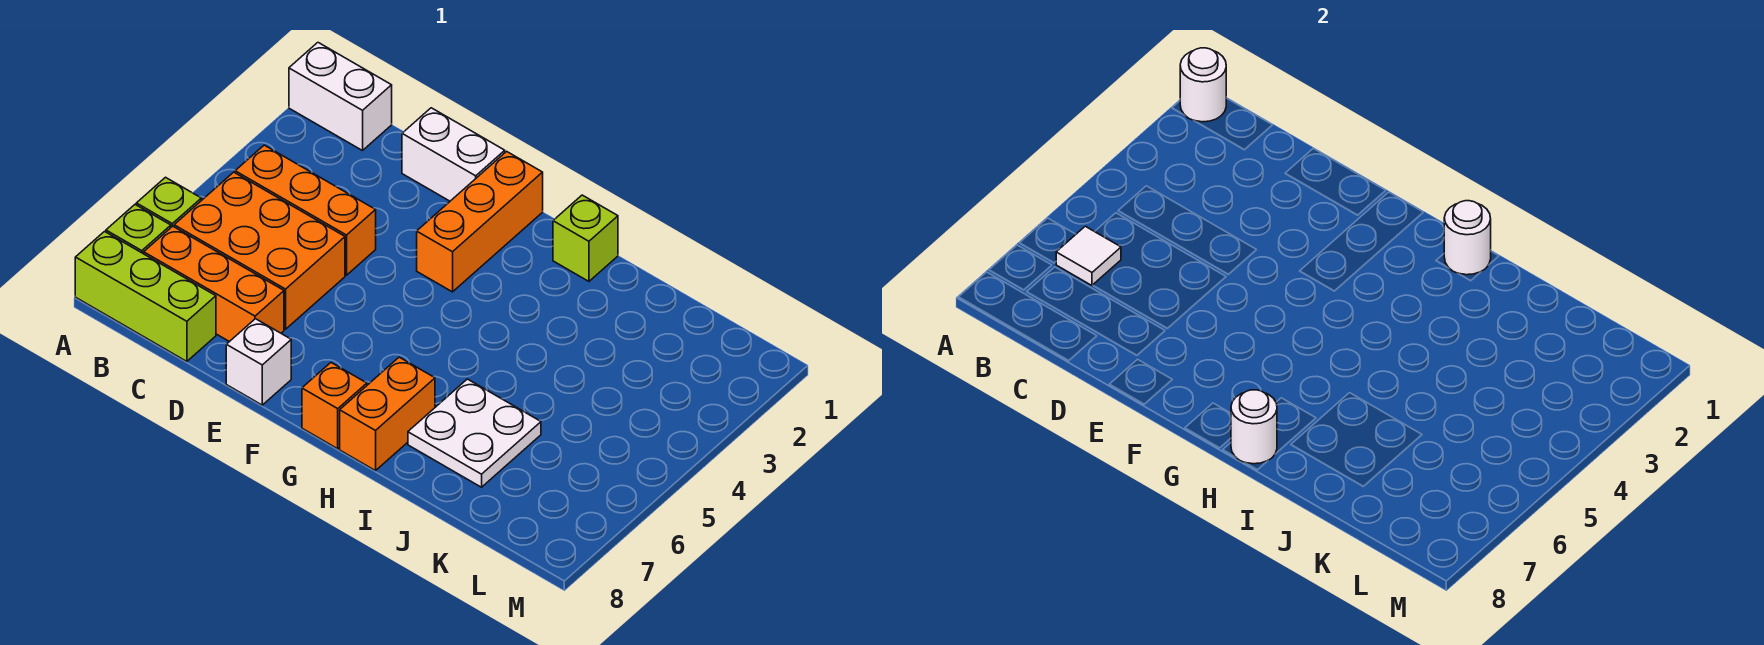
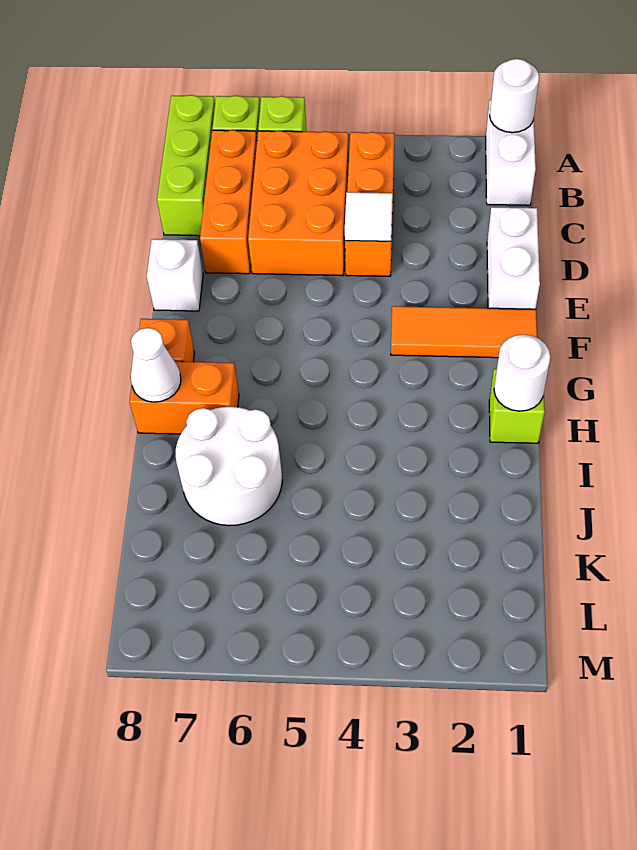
white 1x1 tile [1056,226,1121,285] -> white 1x1 tile moved to [345,192,393,241]
orange 1x3 brick [417,151,543,292] -> orange 1x3 tile [391,306,537,358]
white 1x1 round brick [1231,390,1277,464] -> white 1x1 cone [131,328,181,402]
white 2x2 plate [408,379,541,487] -> white 2x2 round brick [176,407,282,526]

